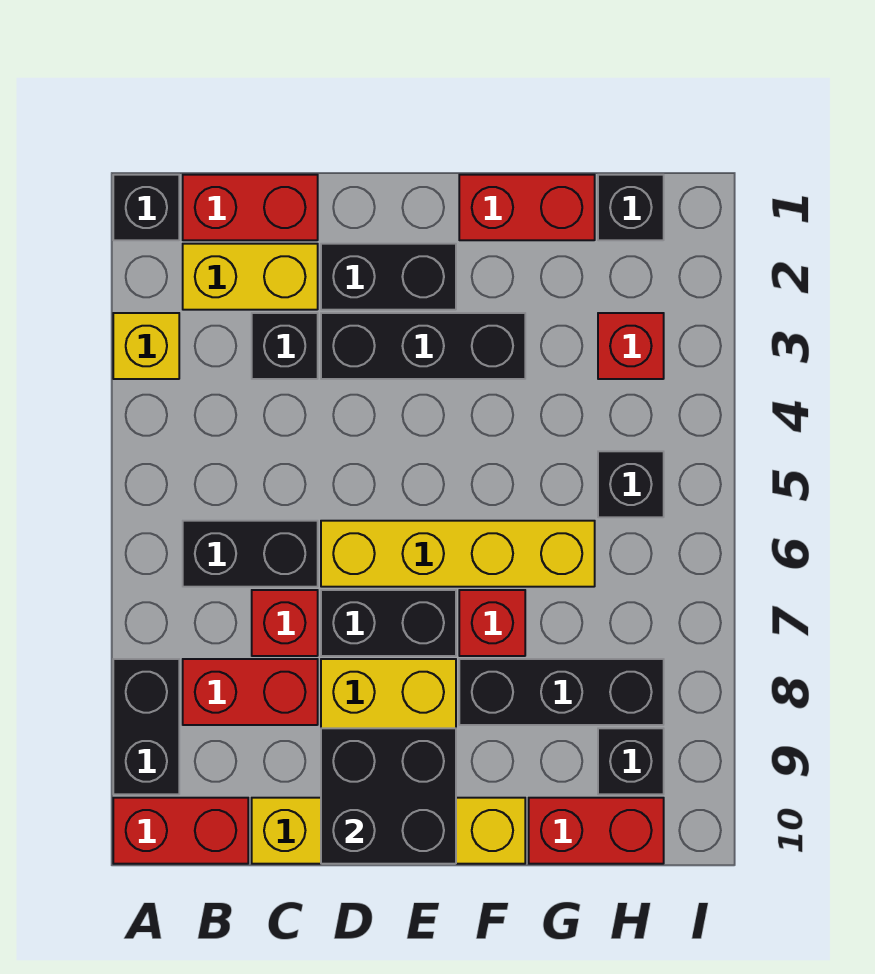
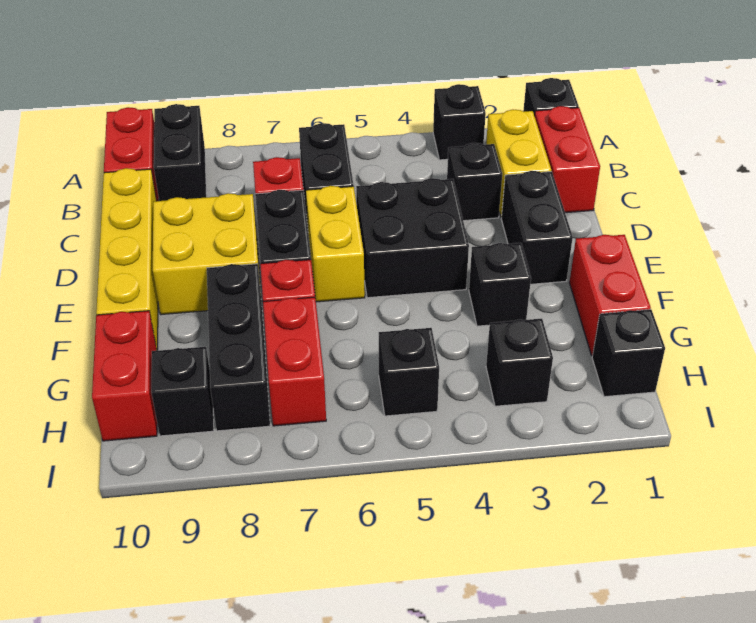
yellow 1x1 brick [113,313,179,379] -> black 1x1 brick [433,84,486,160]
black 1x2 brick [113,659,179,794] -> black 1x2 brick turned to [154,104,206,201]
red 1x2 brick [183,659,318,725] -> red 1x2 brick moved to [263,297,326,426]
black 1x3 brick [321,313,525,379] -> black 1x1 brick [469,243,531,326]
yellow 1x4 brick [321,521,595,587] -> yellow 1x2 brick [306,186,365,302]
black 2x2 brick [321,728,456,864] -> black 2x2 brick moved to [356,178,469,298]
red 1x1 brick [598,313,664,379] -> black 1x1 brick [486,319,553,406]

